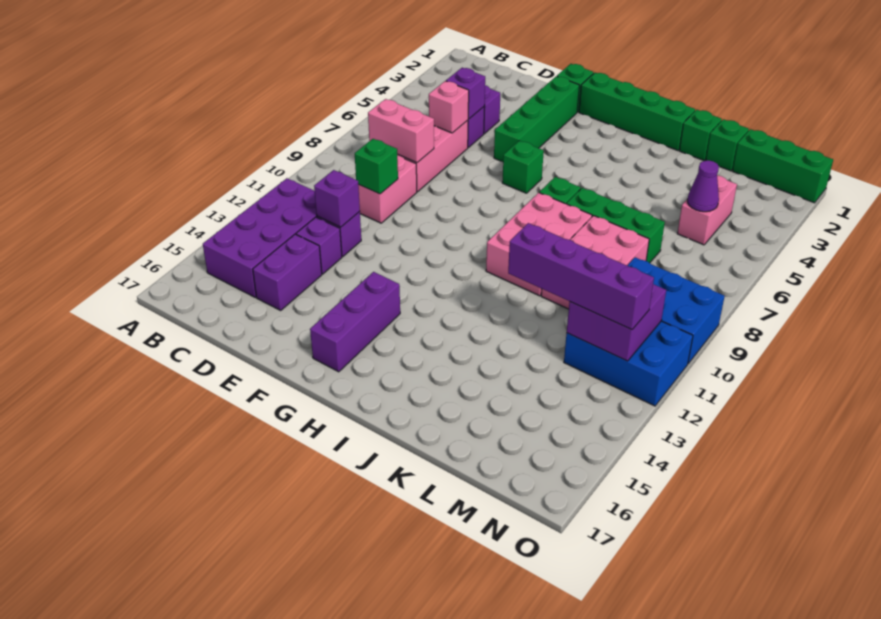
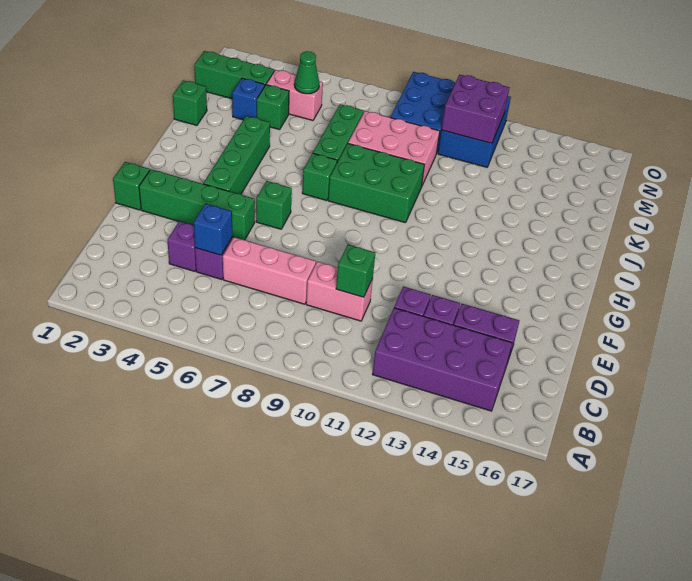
pink 1x2 brick [368,99,434,163] -> none
purple 1x1 brick [446,68,485,119] -> blue 1x1 brick [194,204,232,255]
pink 1x1 brick [429,81,469,133] -> none
purple 1x1 brick [314,170,360,227] -> none
green 1x4 brick [579,72,695,151] -> green 1x4 brick moved to [203,116,270,194]
purple 1x3 brick [310,272,400,372] -> none
pink 2x3 brick [486,193,592,296] -> green 2x3 brick [328,144,425,223]
purple 1x4 brick [508,223,654,330] -> none
green 1x1 brick [706,119,749,171] -> green 1x1 brick moved to [257,85,289,130]
none -> blue 1x1 brick [232,78,265,120]
green 1x3 brick [733,129,833,203] -> green 1x3 brick turned to [194,51,274,99]
purple 1x1 cone [688,160,719,212] -> green 1x1 cone [294,51,319,94]

